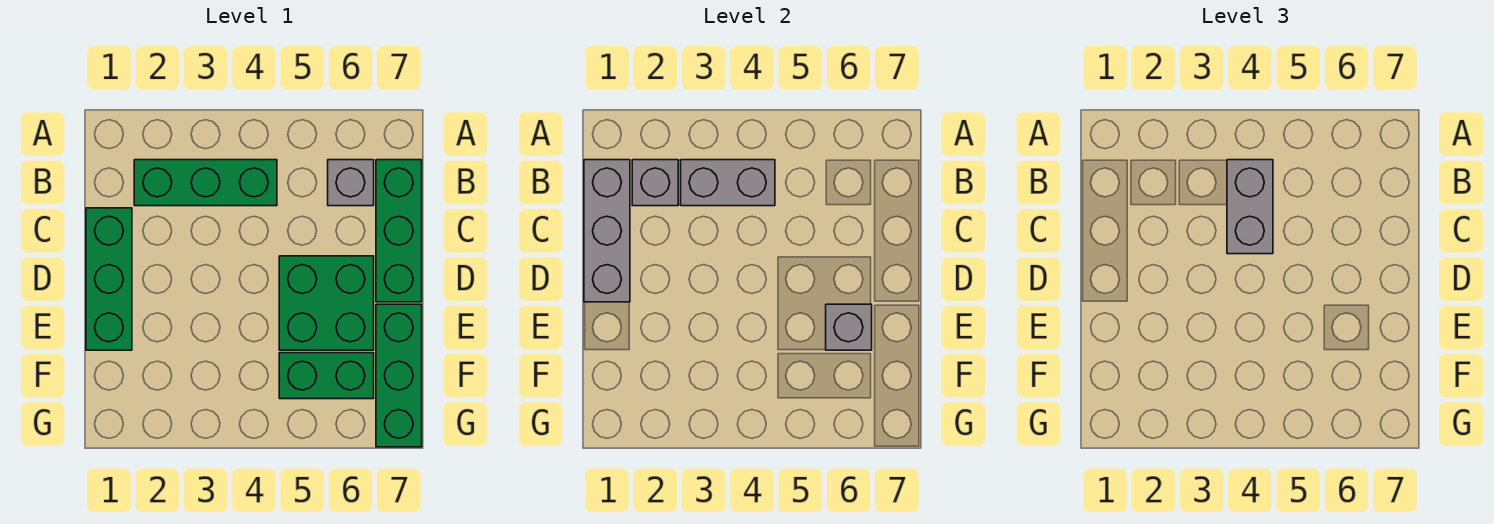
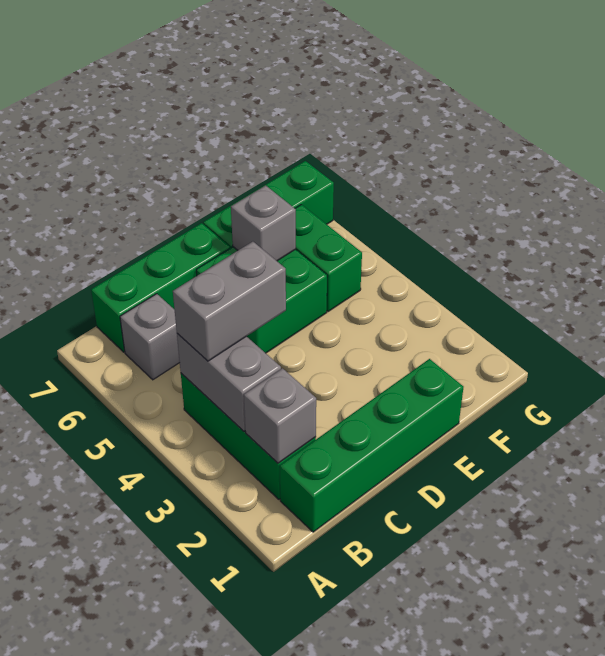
grey 1x3 brick [584,160,630,302] -> none
green 1x3 brick [86,208,132,350] -> green 1x4 brick [280,359,463,532]

